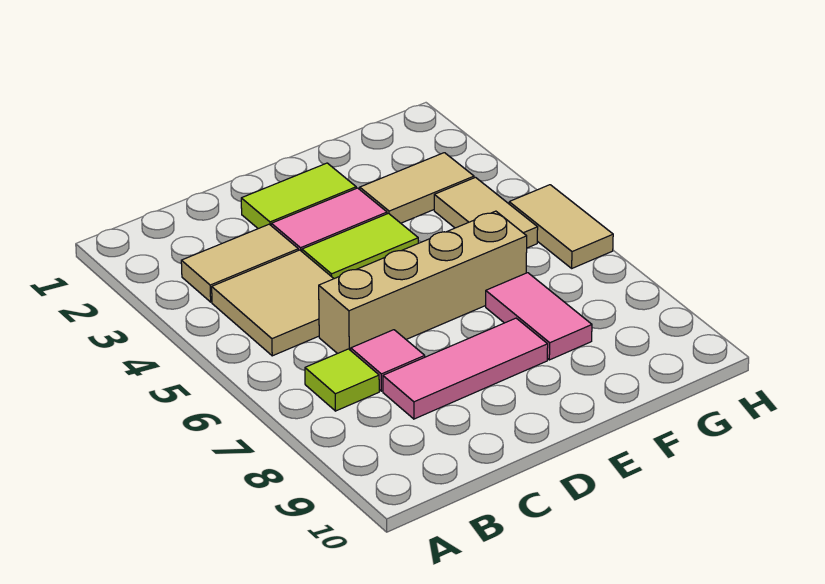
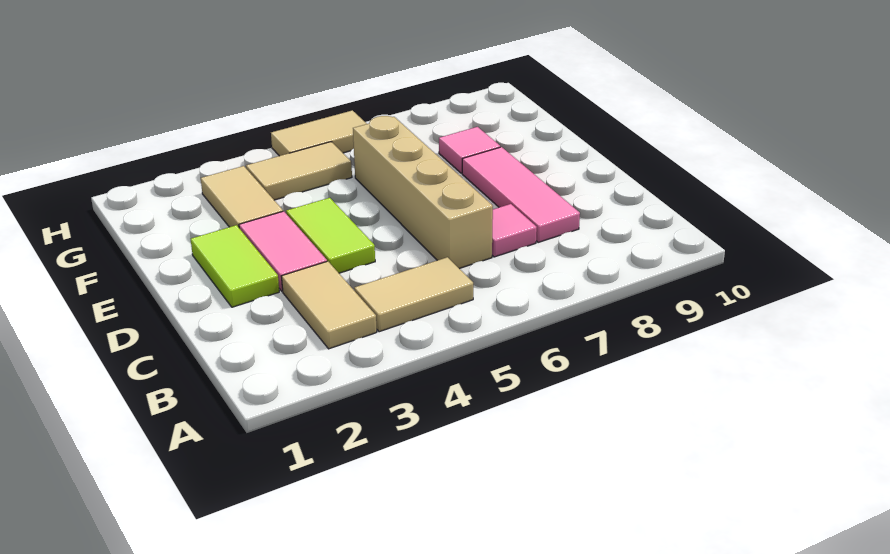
tan 2x2 tile [212,250,334,356] -> tan 1x2 tile [354,257,473,332]
lime 1x1 tile [305,349,379,411] -> none
pink 1x2 tile [486,273,592,360] -> pink 1x1 tile [439,127,500,173]

